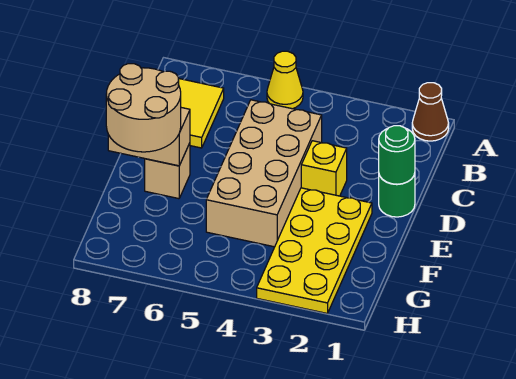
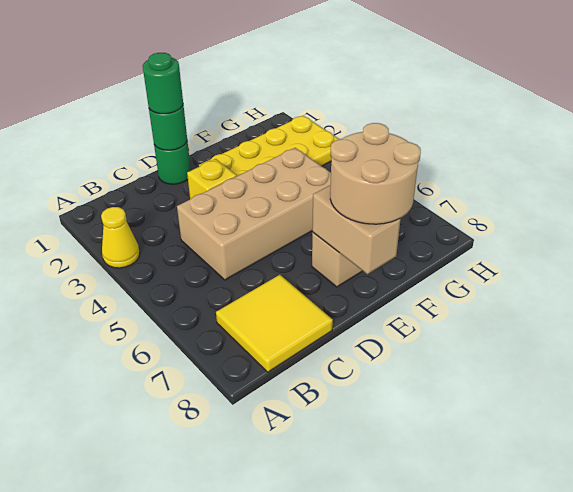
brown 1x1 cone [412,83,449,141] -> none
yellow 1x1 cone [267,51,303,109] -> yellow 1x1 cone moved to [101,207,140,268]
none -> green 1x1 round brick [143,53,183,114]

